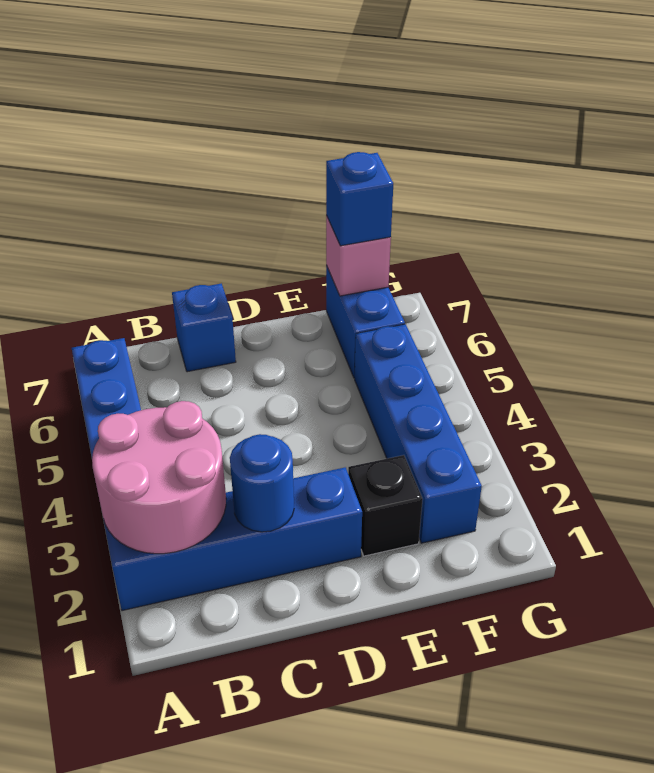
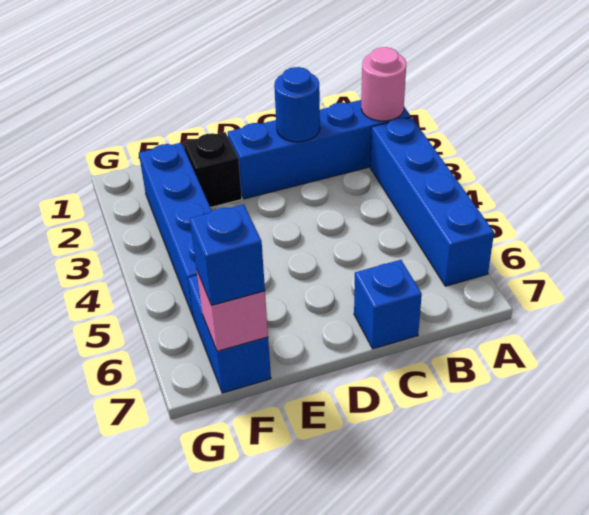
pink 2x2 round brick [92,401,226,554] -> pink 1x1 round brick [361,47,406,121]

